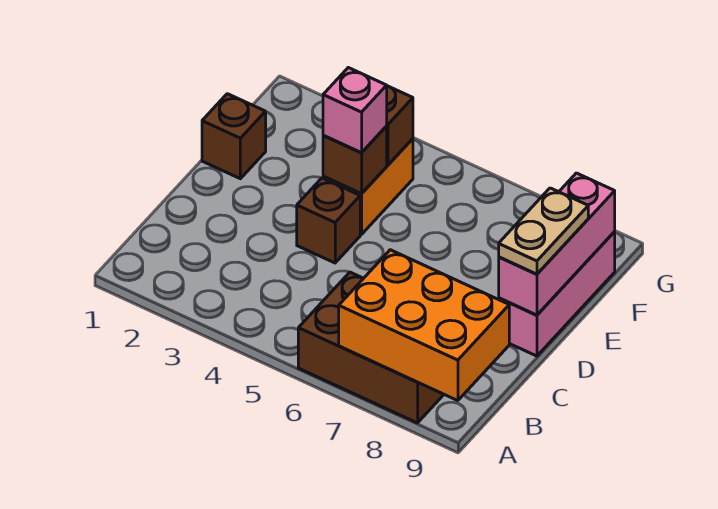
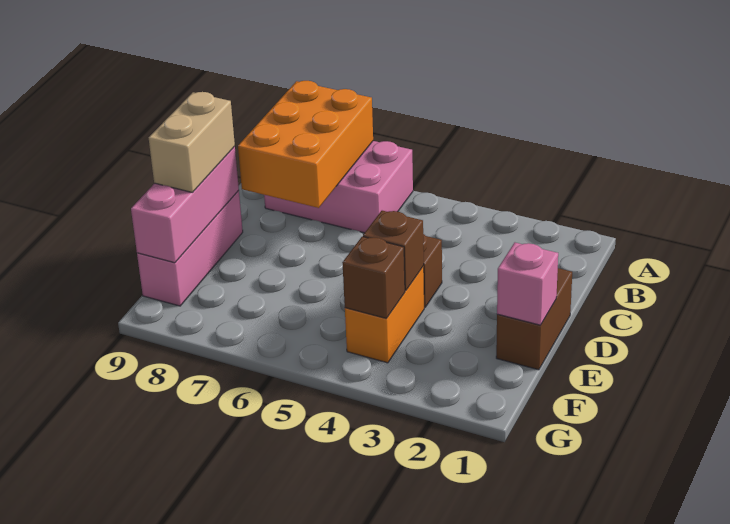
brown 2x3 brick [298,272,444,423] -> pink 2x3 brick [264,141,413,233]
orange 2x3 brick [339,250,509,401] -> orange 2x3 brick turned to [238,81,373,208]
tan 1x2 plate [499,188,588,274] -> tan 1x2 brick [149,92,235,193]
brown 1x1 brick [202,94,266,179] -> brown 1x2 brick [496,268,572,370]
pink 1x1 brick [323,68,387,153] -> pink 1x1 brick moved to [497,243,558,325]

